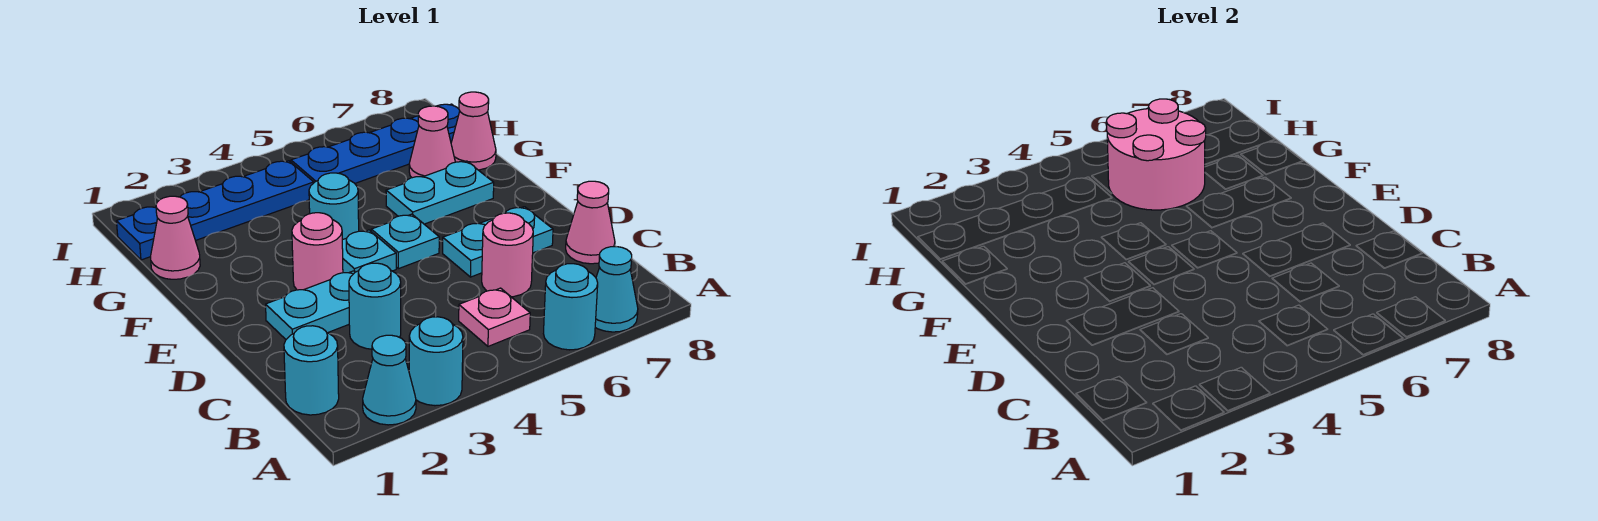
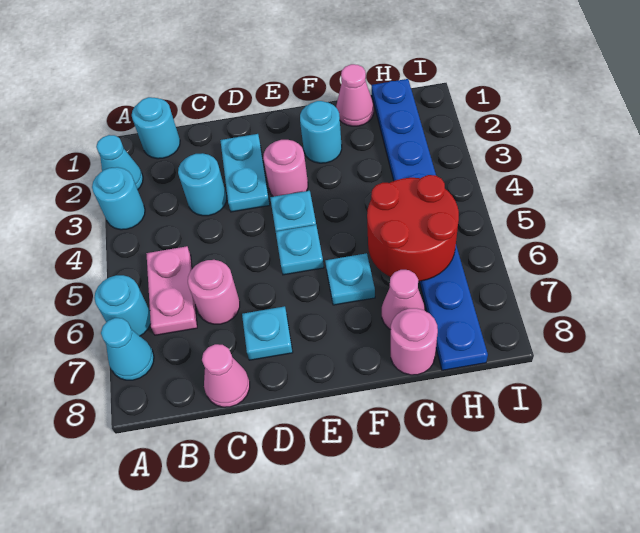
pink 1x1 plate [459,288,530,346] -> pink 1x2 plate [146,246,197,335]
cyan 1x2 plate [443,207,553,277] -> cyan 1x1 plate [242,306,293,360]
cyan 1x1 round brick [309,173,359,240] -> cyan 1x1 round brick moved to [300,101,342,163]
cyan 1x2 plate [386,161,494,224] -> cyan 1x1 plate [325,253,375,305]
pink 2x2 round brick [1106,99,1206,210] -> red 2x2 round brick [367,175,459,281]
pink 1x1 cone [451,92,496,170] -> pink 1x1 round brick [391,308,438,375]

